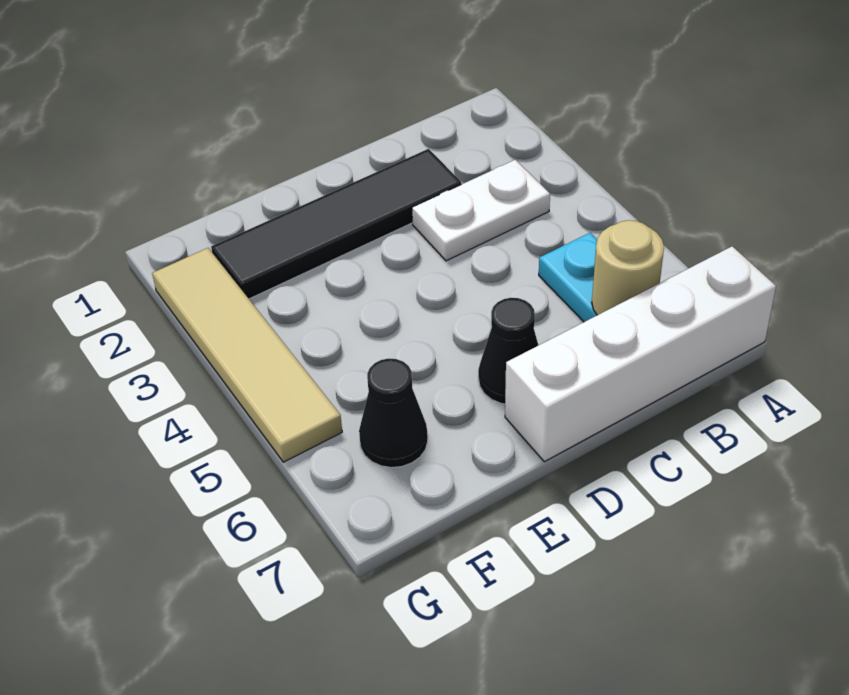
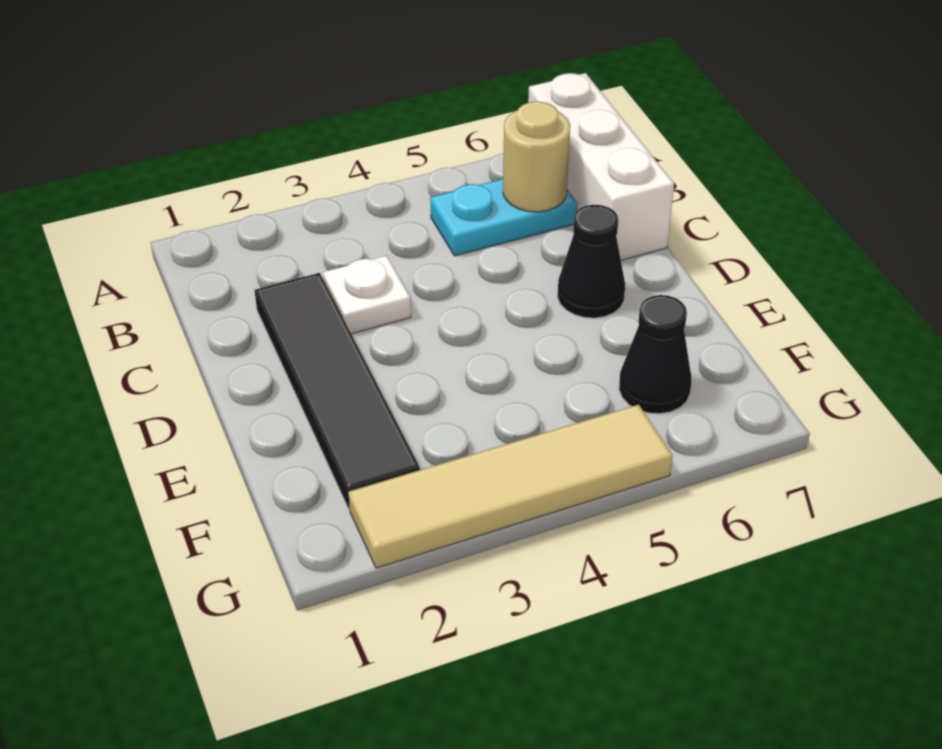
white 1x4 brick [505,246,776,462] -> white 1x3 brick [528,73,674,260]
white 1x2 plate [412,160,550,261] -> white 1x1 plate [323,255,411,334]

